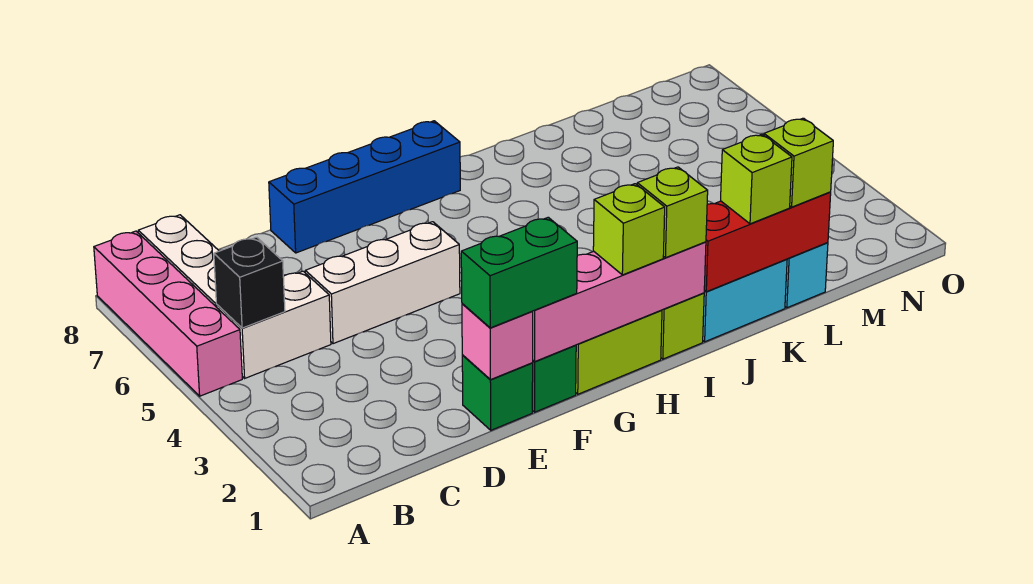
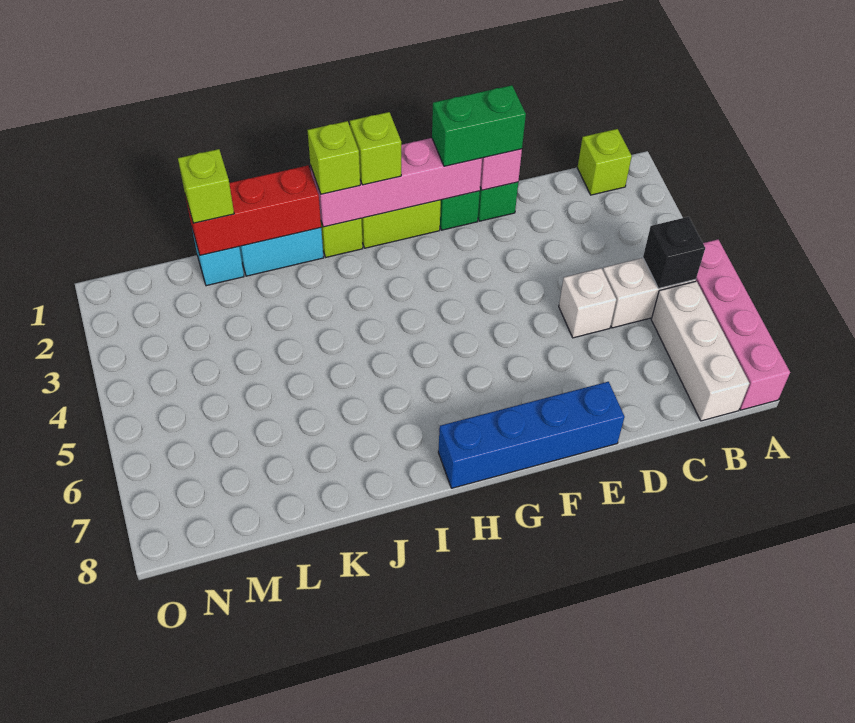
white 1x3 brick [305,222,460,344] -> white 1x1 brick [559,268,616,338]
lime 1x1 brick [721,134,792,224] -> lime 1x1 brick moved to [577,129,632,195]

